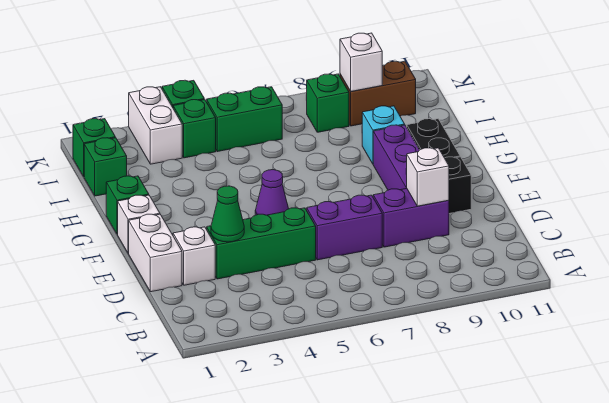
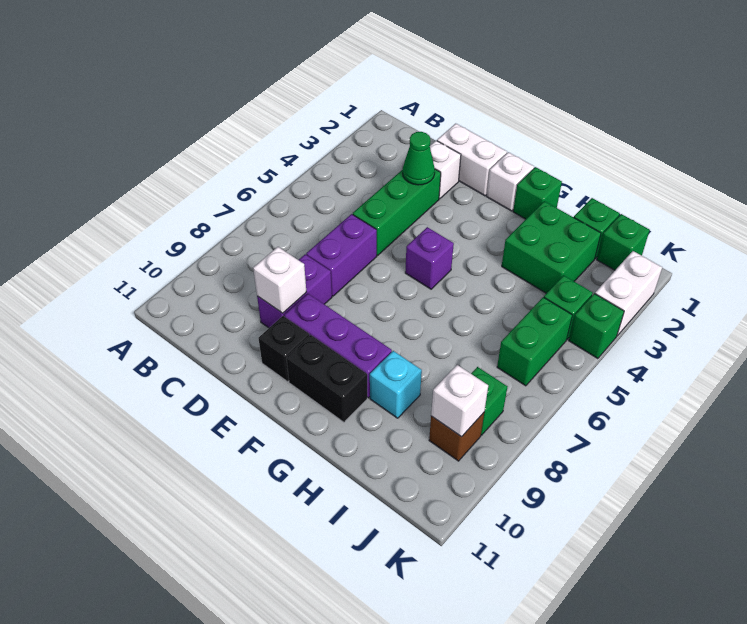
purple 1x1 cone [255,170,289,215] -> purple 1x1 brick [405,227,454,289]
none -> green 2x2 brick [502,201,601,293]
white 1x2 brick [129,87,182,164] -> white 1x2 brick turned to [595,251,662,336]
brown 1x2 brick [340,61,416,126] -> brown 1x1 brick [429,413,484,461]

